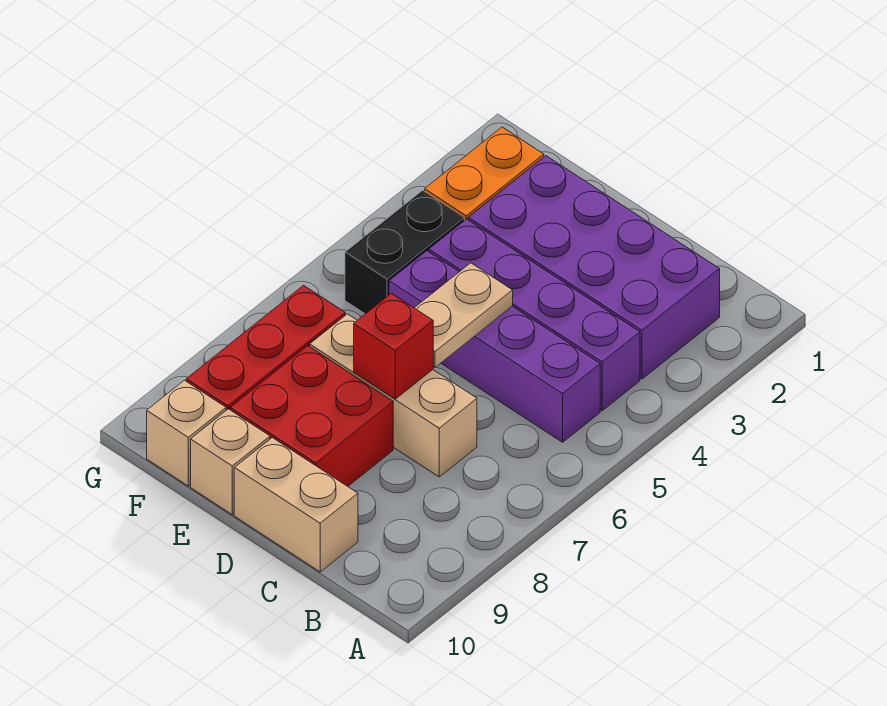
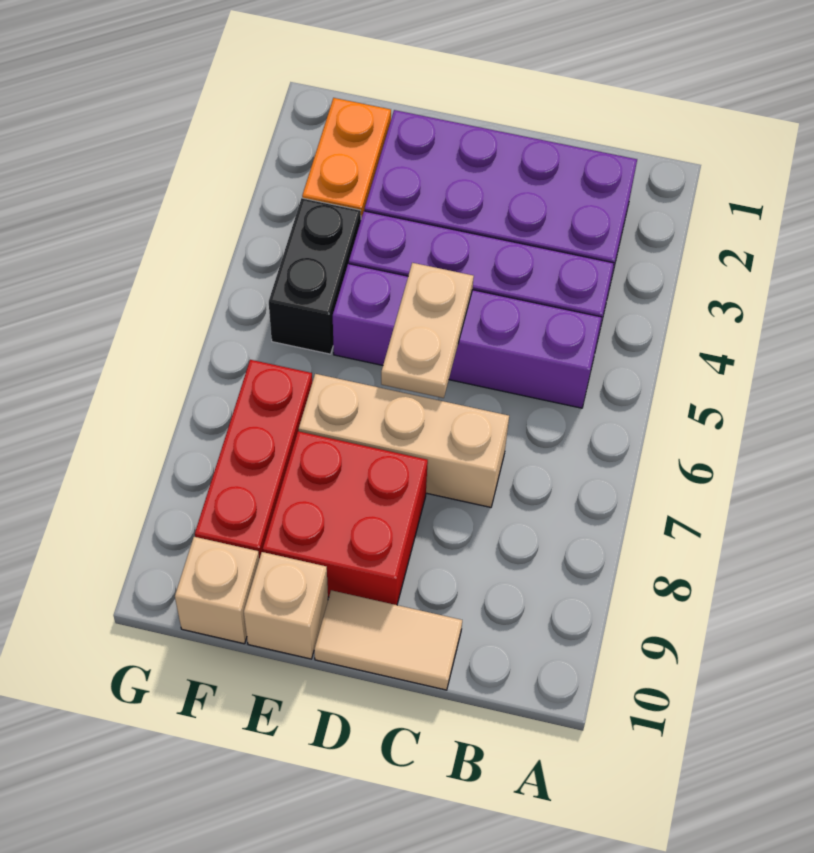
tan 1x2 brick [234,438,358,572] -> tan 1x2 tile [314,590,462,690]
red 1x1 brick [354,293,433,399] -> none

